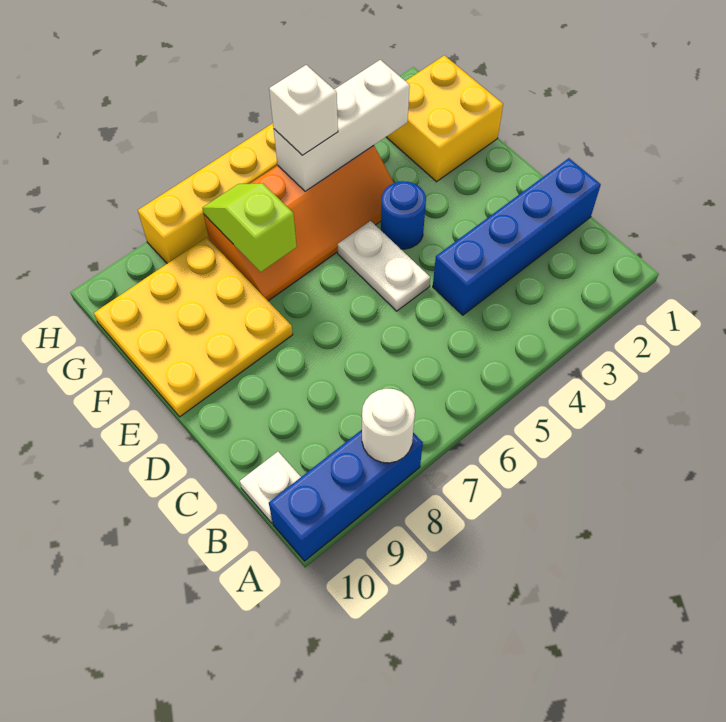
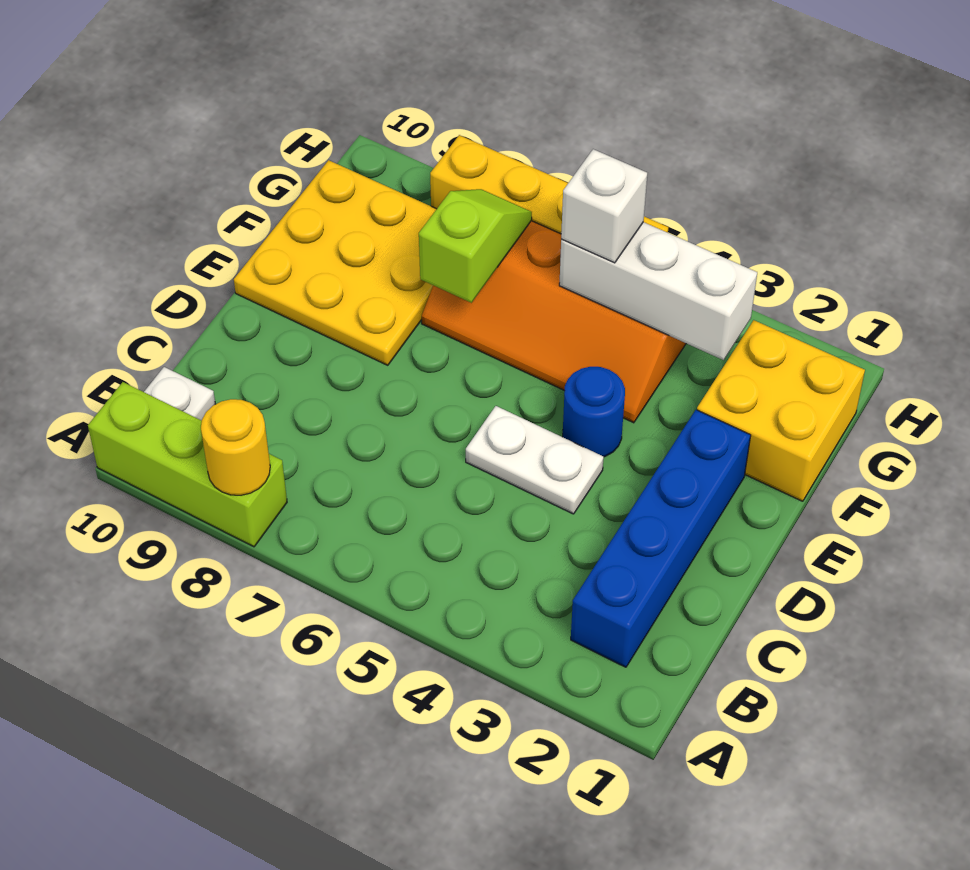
blue 1x3 brick [269,430,423,561] -> lime 1x3 brick [88,382,287,547]
white 1x1 round brick [362,388,415,463] -> yellow 1x1 round brick [201,399,270,495]
blue 1x4 brick [433,158,601,315] -> blue 1x4 brick turned to [571,410,751,667]
white 1x2 plate [337,221,430,311] -> white 1x2 plate turned to [466,406,604,514]

